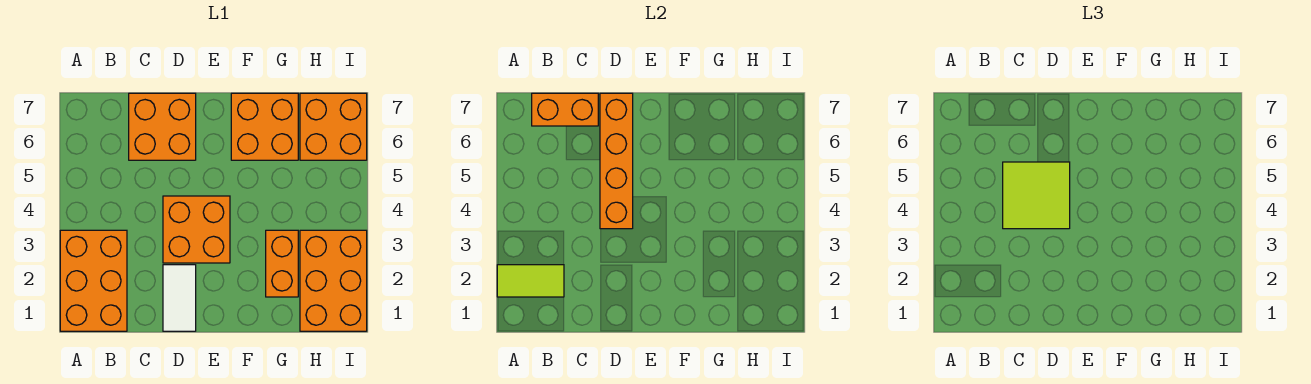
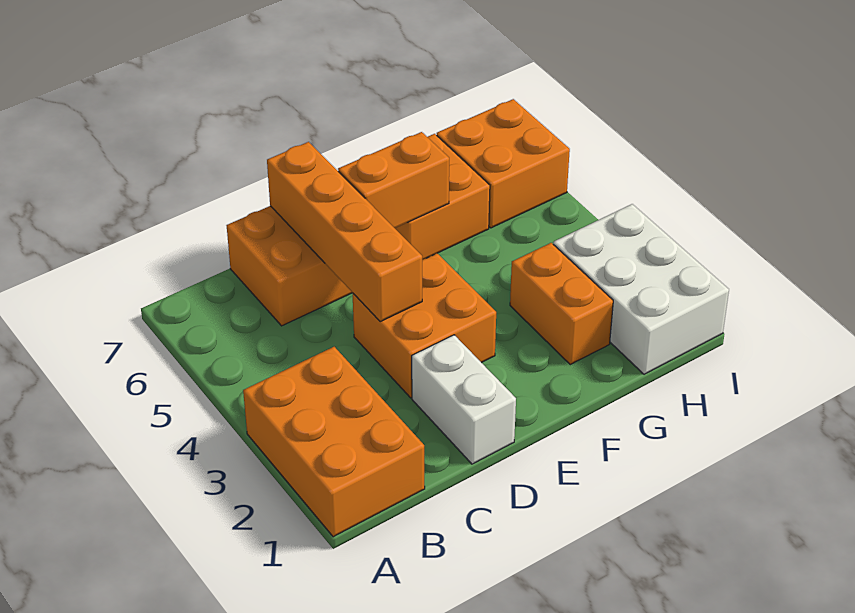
lime 1x2 tile [497,265,564,297] -> none
orange 1x2 brick [532,93,598,126] -> orange 1x2 brick moved to [338,132,449,228]
lime 2x2 tile [1003,162,1070,229] -> none
white 1x2 tile [163,265,196,331] -> white 1x2 brick [412,335,516,464]
orange 2x3 brick [300,230,367,331] -> white 2x3 brick [553,204,729,374]

